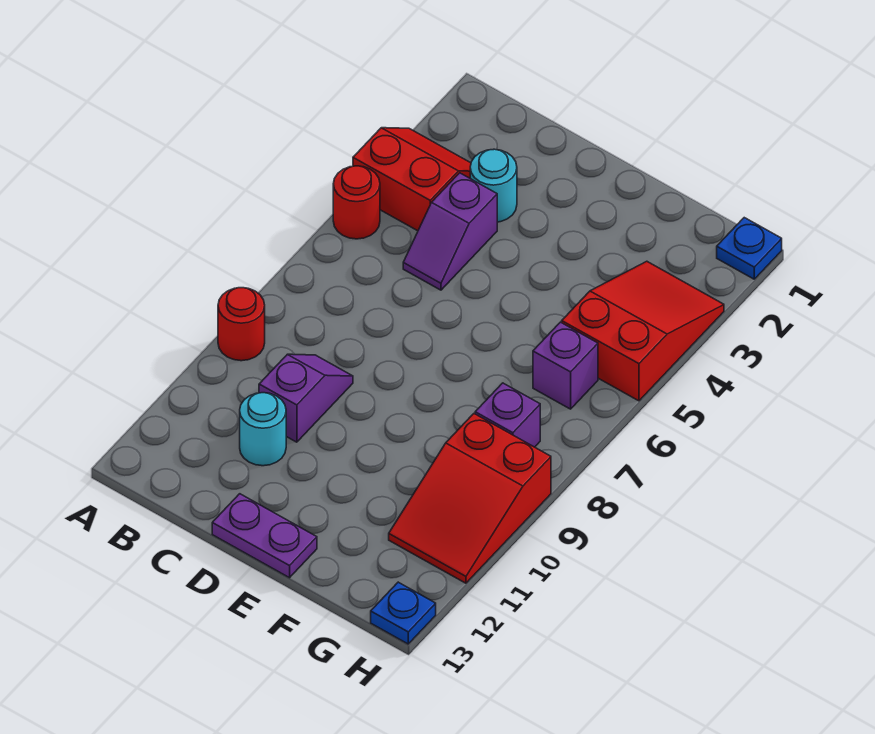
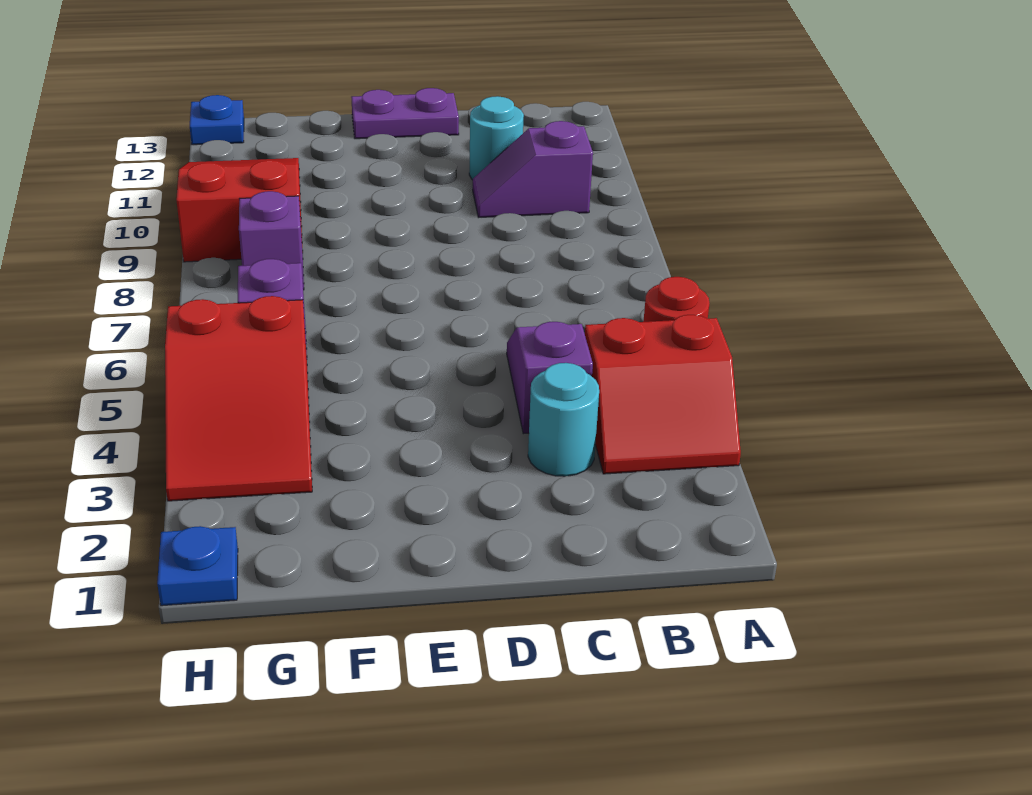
red 1x1 round brick [218,288,265,361] -> none
purple 1x2 slope [259,354,353,442] -> purple 1x2 slope turned to [473,121,593,217]

